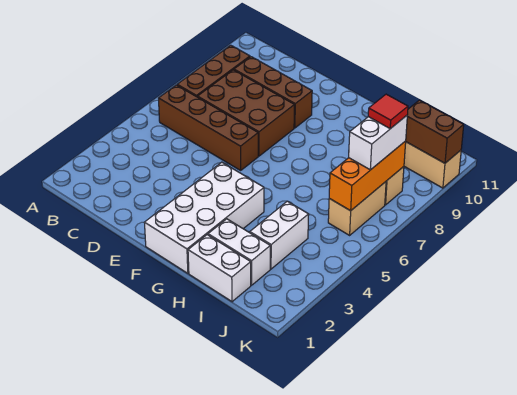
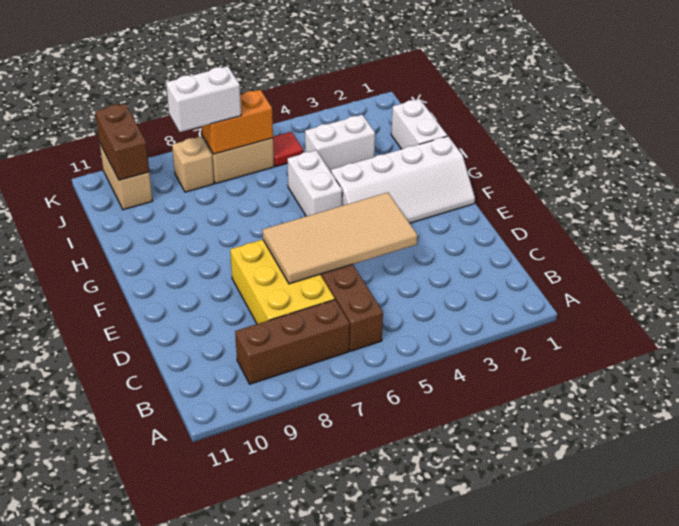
brown 2x3 brick [197,70,294,156] -> yellow 2x3 brick [230,240,335,324]
brown 1x3 brick [234,57,312,128] -> none
none -> tan 2x4 tile [263,193,417,284]
white 2x4 brick [144,162,264,273] -> white 2x4 slope [331,136,475,223]
white 1x2 brick [208,219,270,285] -> white 1x2 brick moved to [288,150,342,216]
orange 1x3 brick [329,141,406,211] -> orange 1x2 brick [202,90,273,154]
red 1x1 tile [368,94,408,129] -> red 1x1 tile moved to [273,132,303,167]

